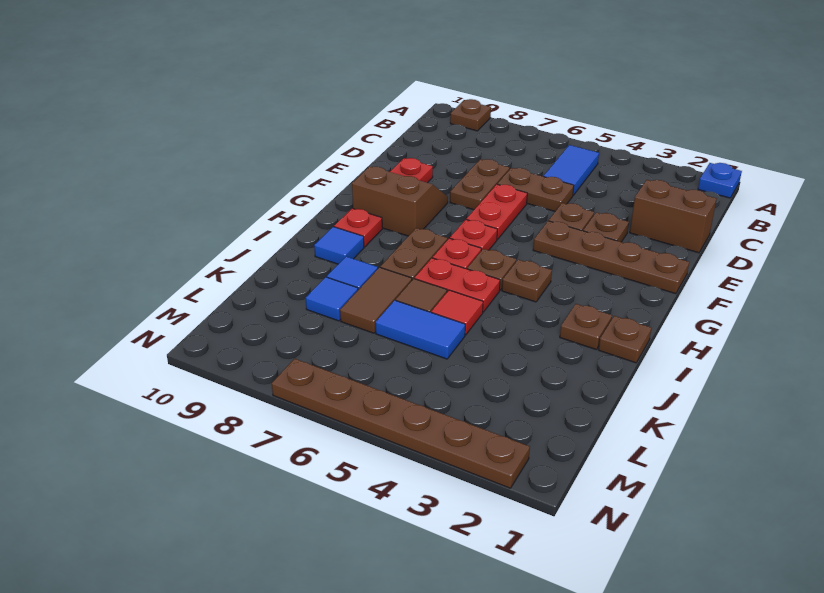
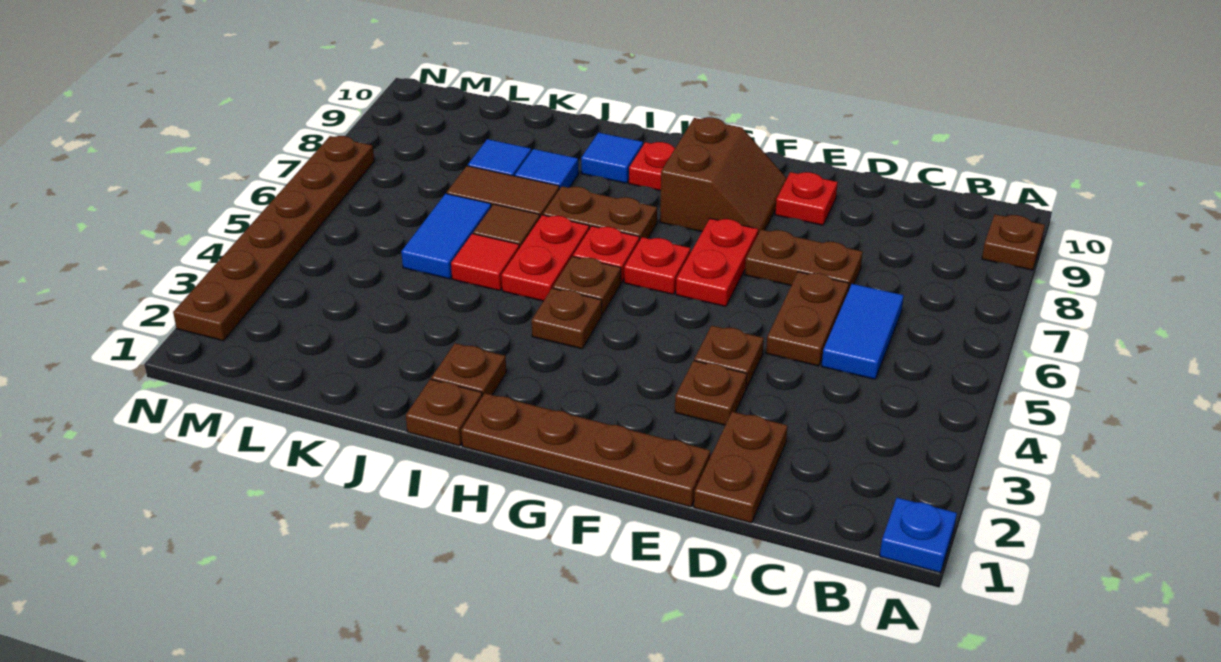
blue 1x2 tile [544,145,599,195] -> blue 1x2 tile turned to [822,284,904,379]
brown 1x2 brick [630,180,717,253] -> brown 1x2 plate [694,412,788,523]
red 1x2 plate [466,184,527,240] -> red 1x2 plate turned to [676,218,758,306]
brown 1x4 plate [533,221,689,294] -> brown 1x4 plate turned to [461,393,710,507]

